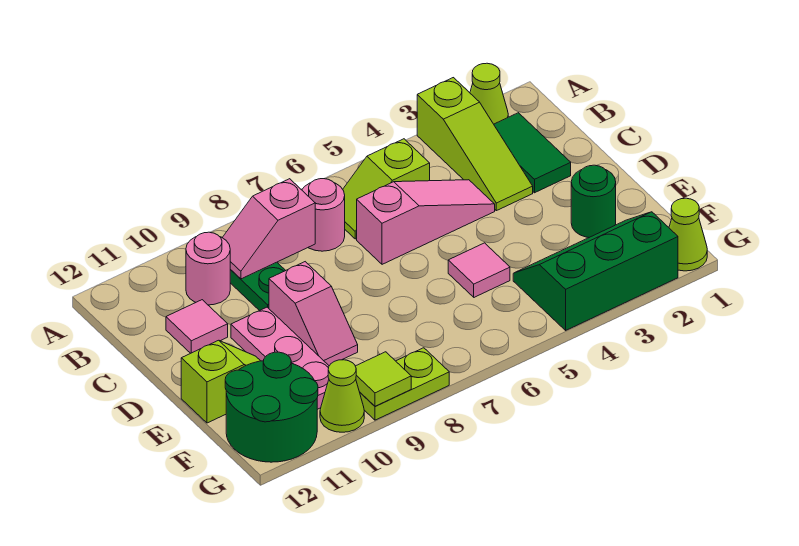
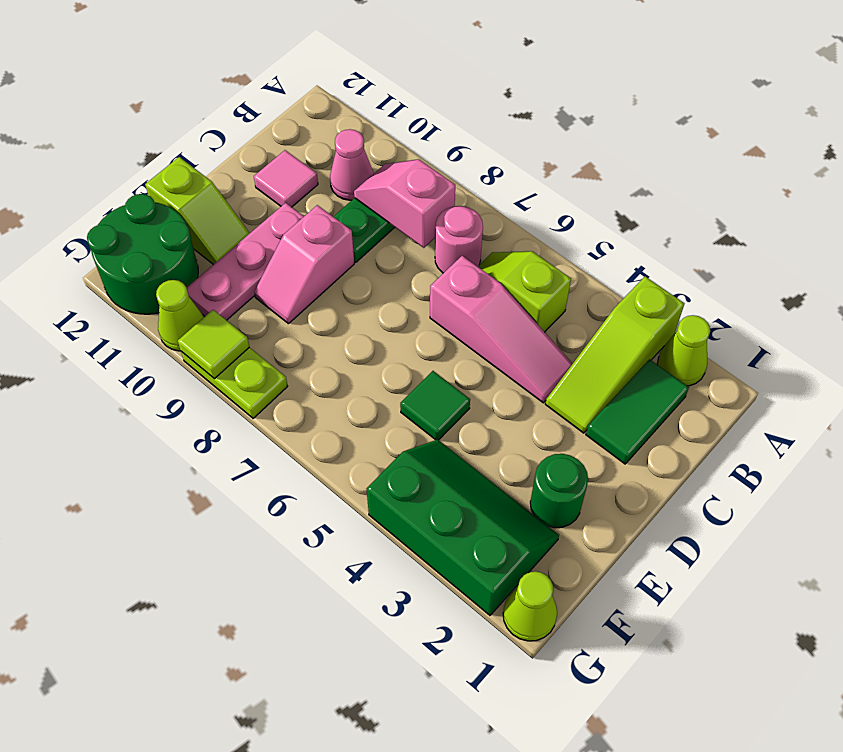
pink 1x1 round brick [186,232,230,305] -> pink 1x1 cone [330,129,374,200]
pink 1x1 tile [448,243,510,297] -> green 1x1 tile [400,371,470,440]

